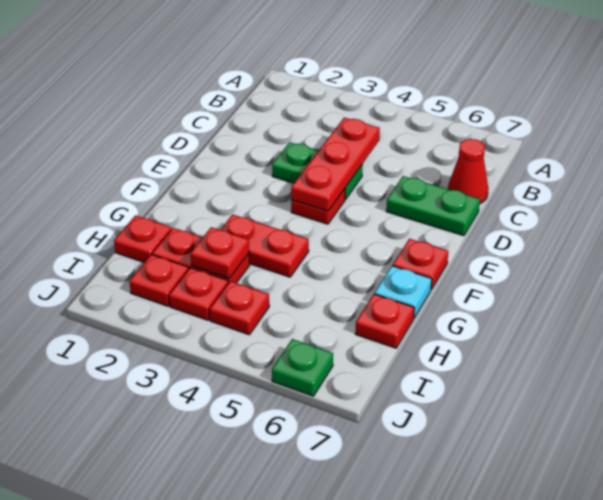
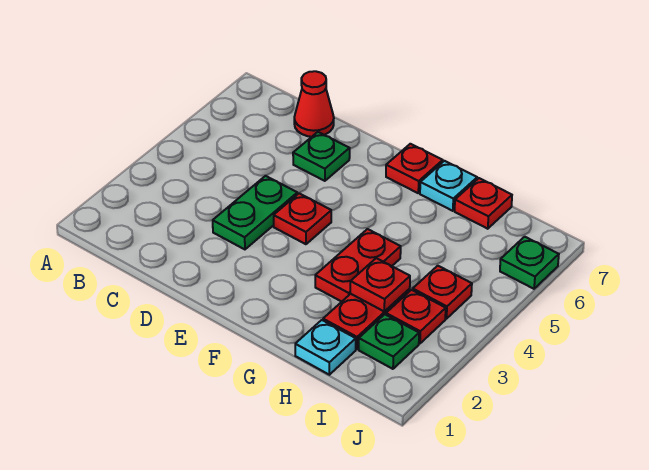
red 1x3 plate [291,118,380,211] -> none
green 1x2 plate [386,176,480,236] -> green 1x1 plate [293,132,350,181]
red 1x1 plate [114,215,172,262] -> cyan 1x1 plate [295,320,356,375]
red 1x1 plate [129,254,189,306] -> green 1x1 plate [359,314,419,369]

